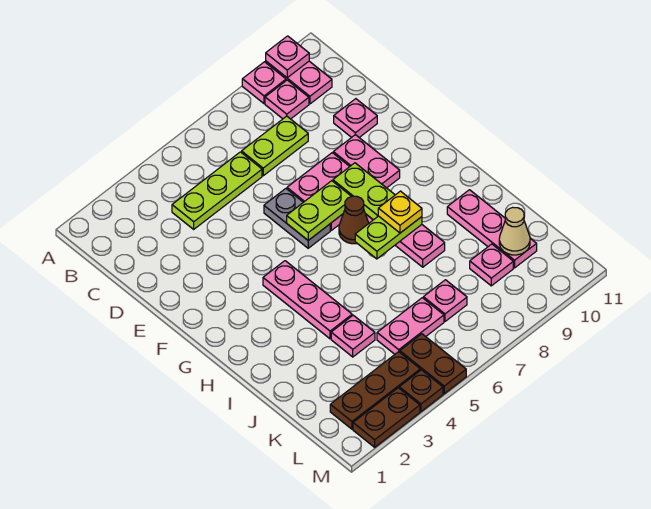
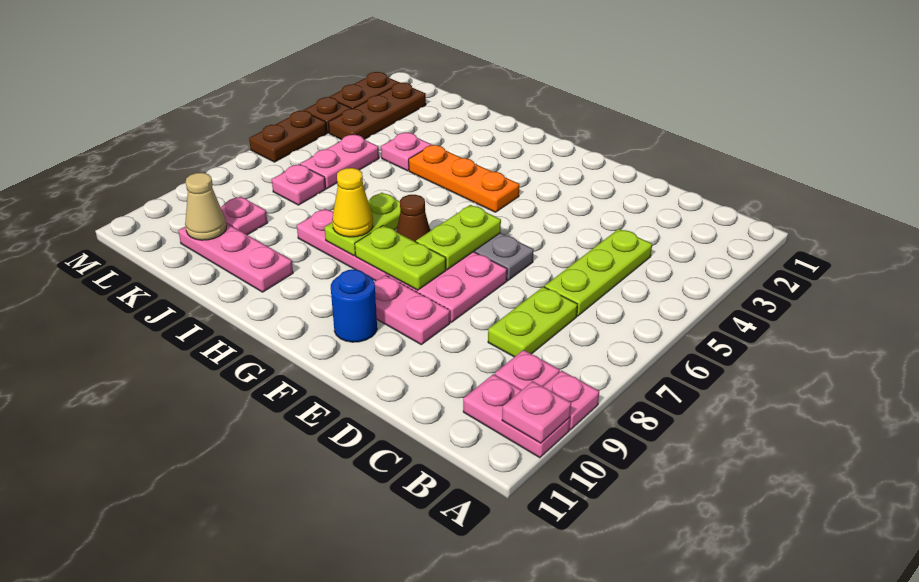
pink 1x1 plate [334,99,377,137] -> none
none -> blue 1x1 round brick [331,270,377,342]
pink 1x3 plate [263,261,352,339] -> orange 1x3 plate [409,145,519,212]
yellow 1x1 plate [378,191,422,233] -> yellow 1x1 cone [332,168,373,237]
brown 1x2 plate [400,334,466,394] -> brown 1x2 plate turned to [249,111,327,162]

